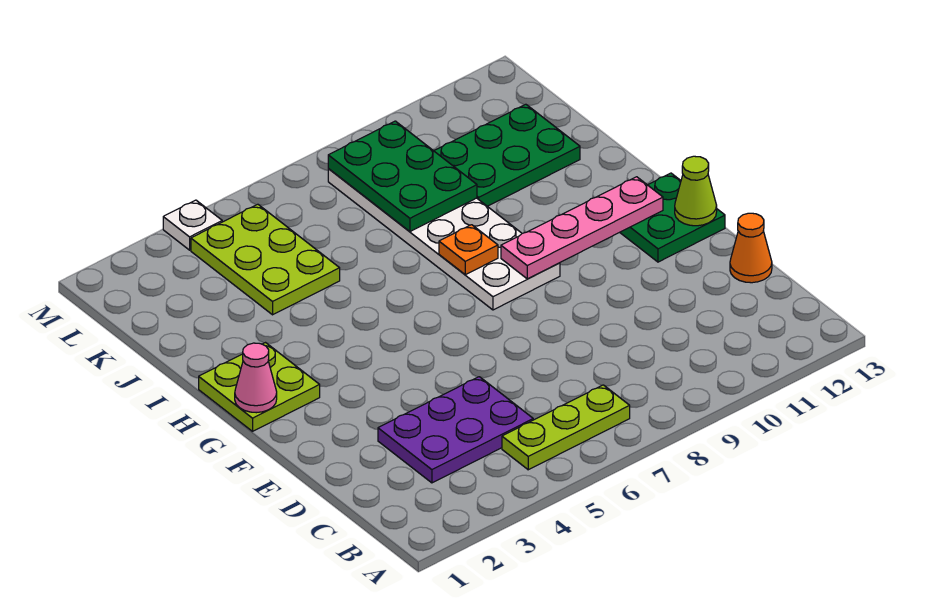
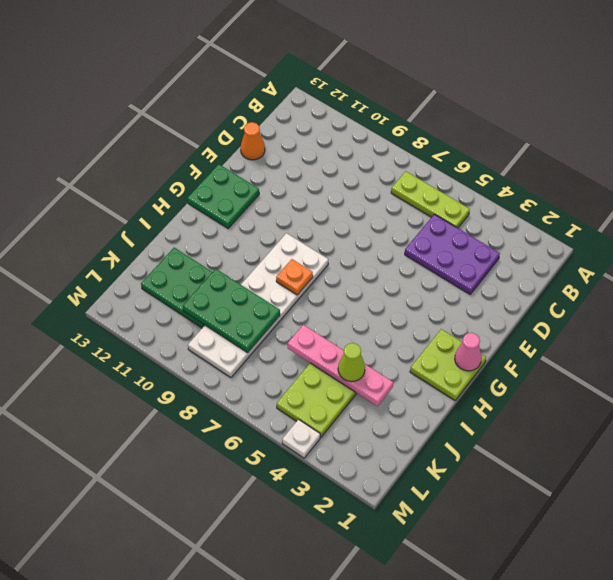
lime 1x1 cone [675,156,717,226] -> lime 1x1 cone moved to [338,343,365,382]
pink 1x4 plate [501,177,663,279] -> pink 1x4 plate moved to [288,325,393,406]
green 2x3 plate [328,121,477,232] -> green 2x3 plate turned to [183,269,280,353]

